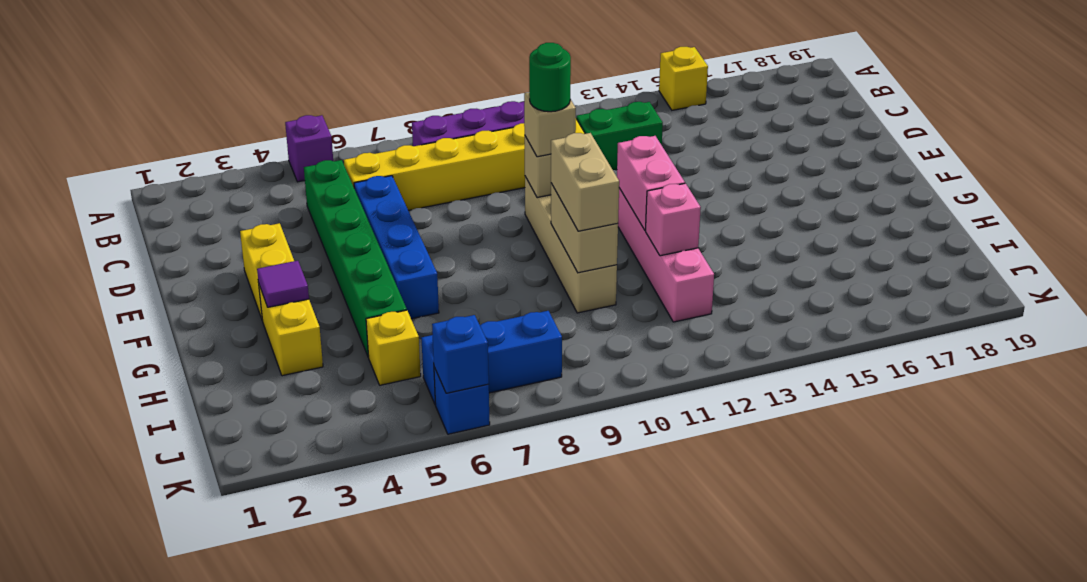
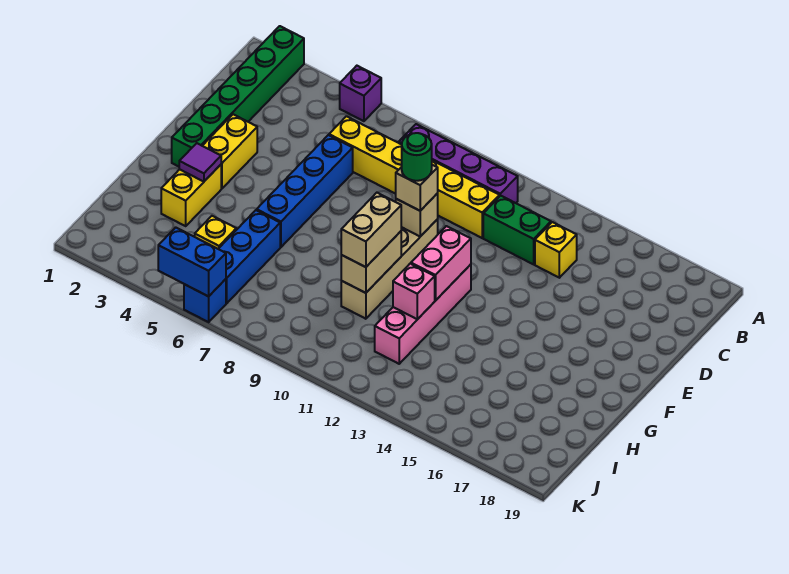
yellow 1x1 brick [659,47,708,110] -> yellow 1x1 brick moved to [535,222,577,278]
green 1x6 brick [304,160,407,357] -> green 1x6 brick moved to [172,26,304,167]
blue 1x3 brick [421,311,562,405] -> blue 1x3 brick turned to [219,210,280,303]
blue 1x1 brick [432,315,489,393] -> blue 1x2 brick [158,227,226,296]

